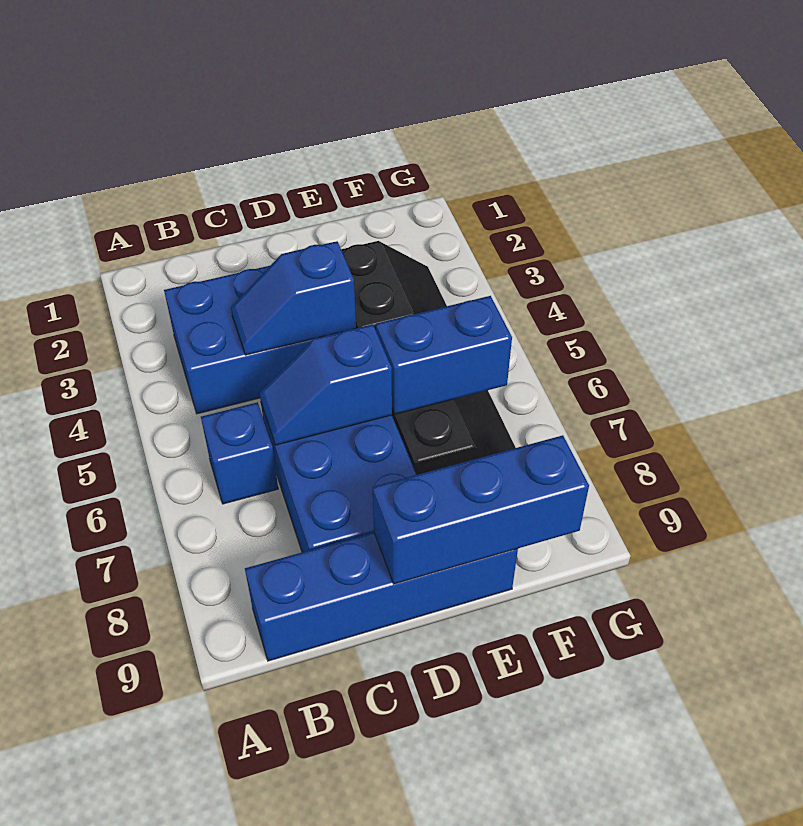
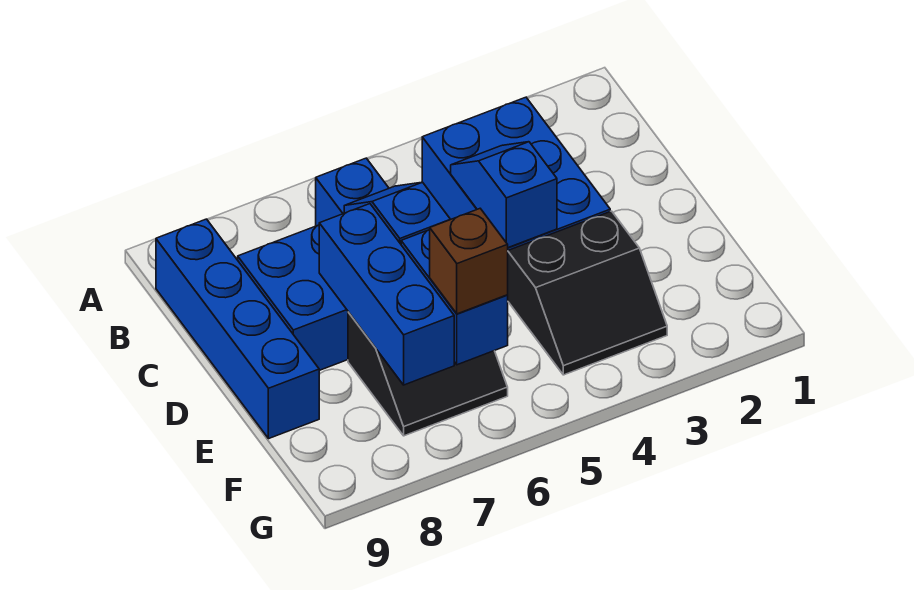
blue 1x3 brick [373,435,589,584] -> blue 1x3 brick moved to [319,204,454,385]
none -> brown 1x1 brick [430,209,508,314]

